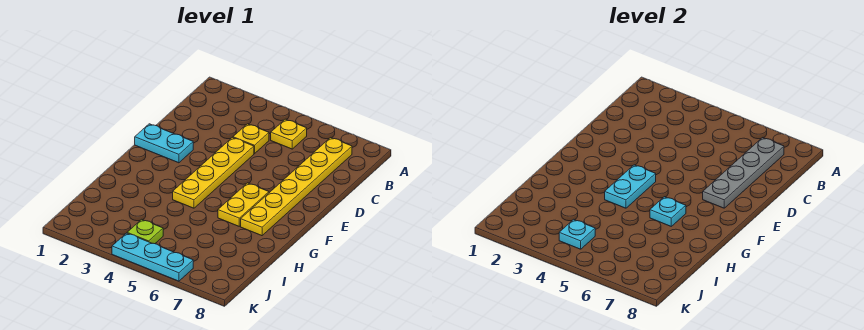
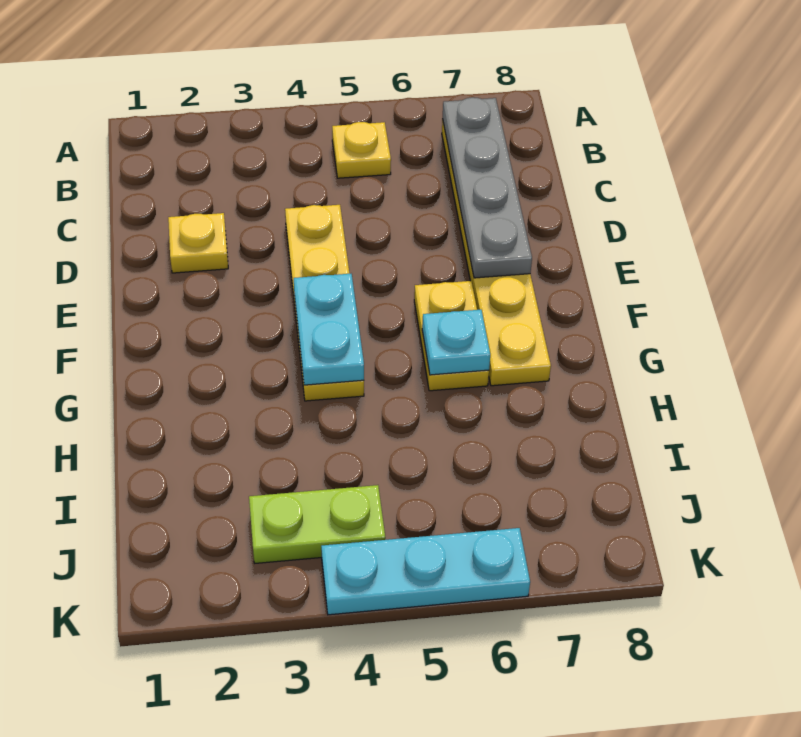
yellow 1x1 plate [233,124,269,154] -> yellow 1x1 plate moved to [168,213,228,273]
cyan 1x2 plate [135,124,193,163] -> none
lime 1x1 plate [127,219,163,244] -> lime 1x2 plate [249,485,385,563]
cyan 1x1 plate [559,219,595,249] -> none

